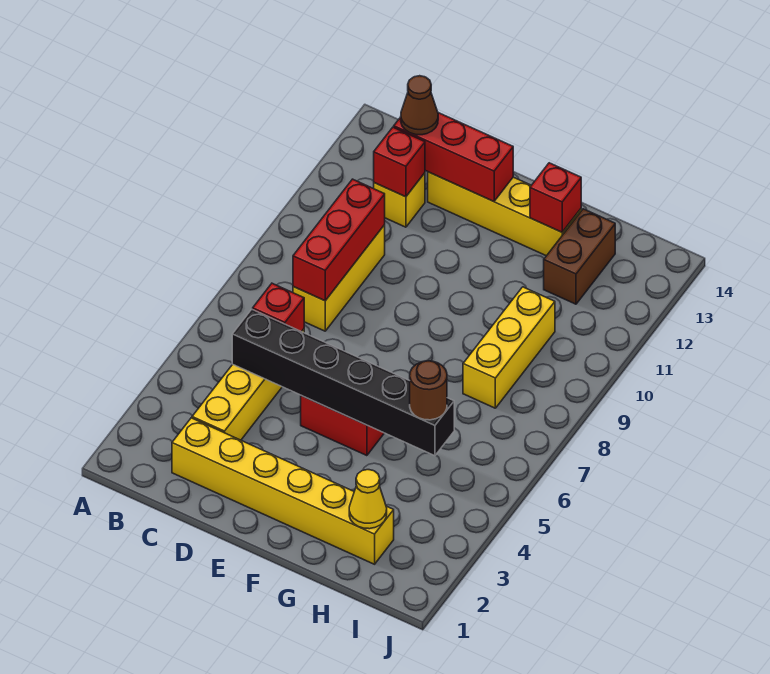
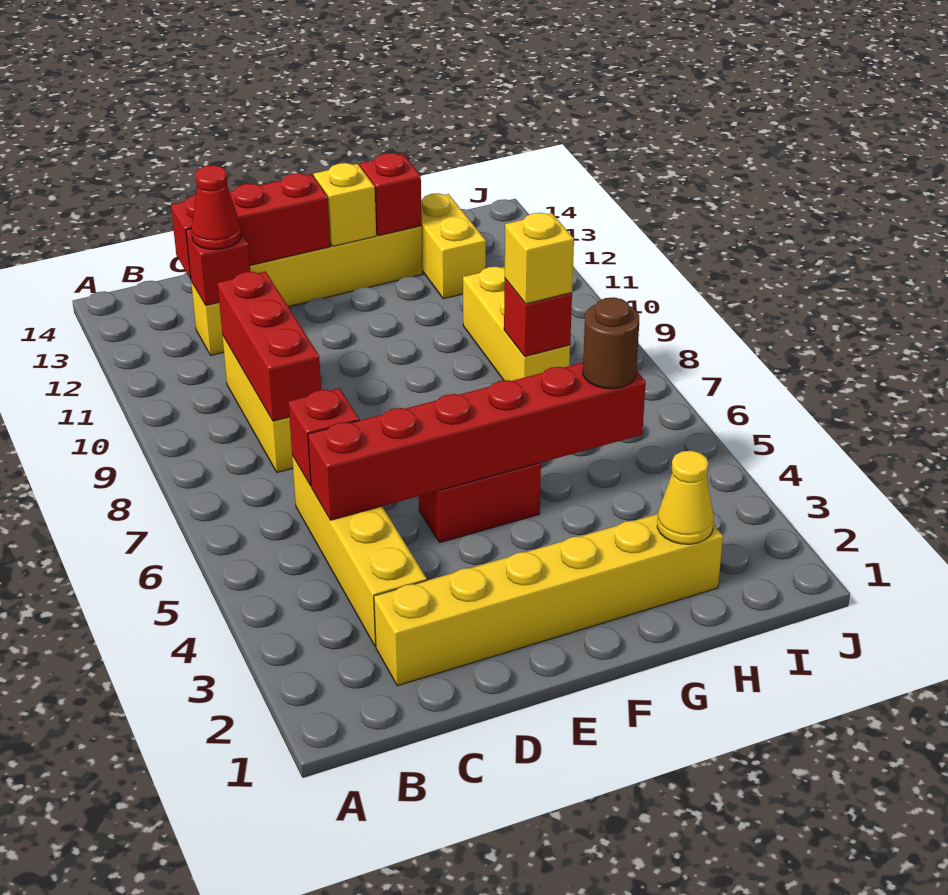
black 1x6 brick [232,309,454,456] -> red 1x6 brick [308,362,646,520]
none -> red 1x1 cone [191,165,241,249]
brown 1x1 cone [401,76,438,135] -> none
none -> yellow 1x1 brick [314,163,376,246]
none -> red 1x1 brick [504,279,572,356]
none -> yellow 1x1 brick [505,213,574,304]
brown 1x2 brick [544,209,615,304] -> yellow 1x2 brick [421,193,486,299]

